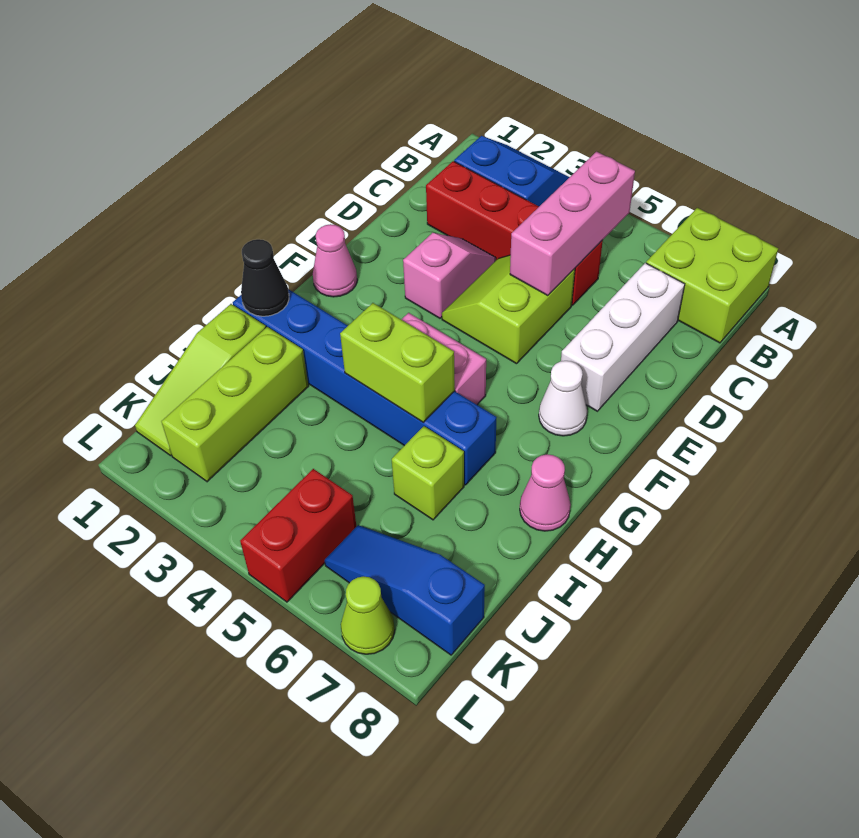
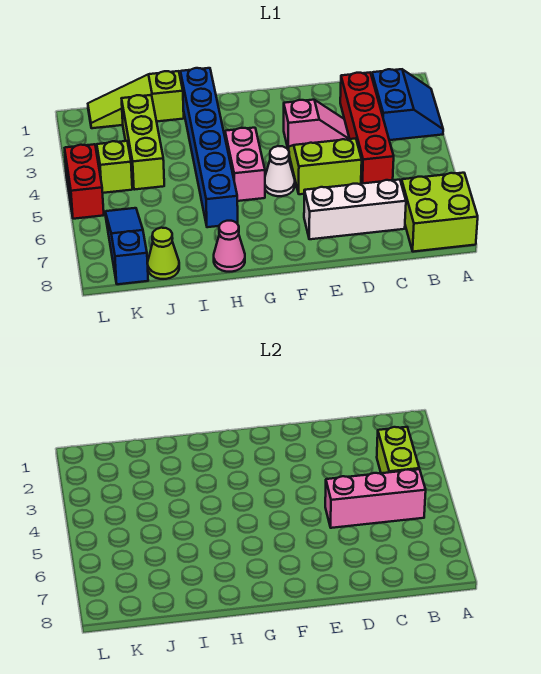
pink 1x1 cone [313,224,357,297] -> none
white 1x1 cone [539,361,587,436] -> white 1x1 cone moved to [265,146,295,196]
black 1x1 cone [241,239,289,316] -> none
lime 1x2 brick [340,303,455,422] -> lime 1x2 brick moved to [377,427,419,473]
lime 1x3 brick [161,327,309,482] -> lime 1x3 brick turned to [121,95,164,190]
lime 1x1 brick [392,426,464,520] -> lime 1x1 brick moved to [97,141,132,193]
red 1x2 brick [240,469,357,602] -> red 1x2 brick turned to [65,144,104,219]
lime 1x1 cone [341,576,395,654] -> lime 1x1 cone moved to [148,228,179,279]

